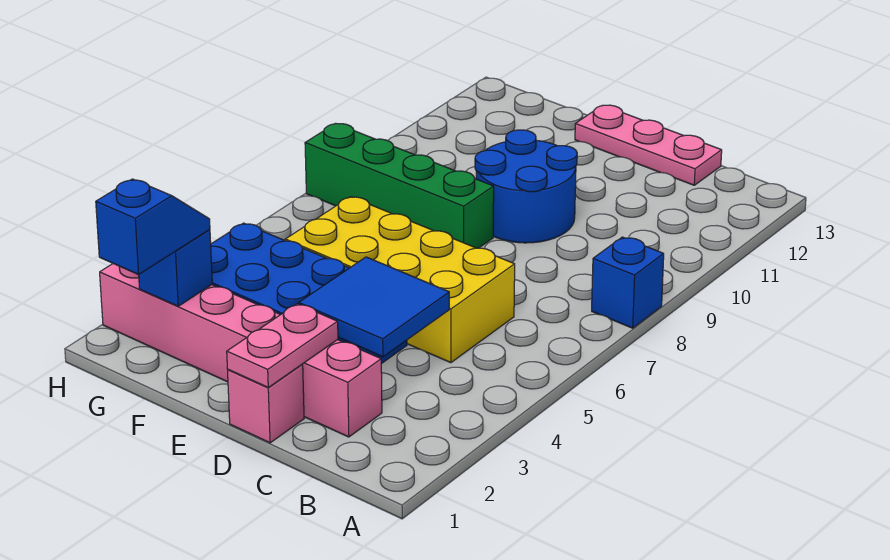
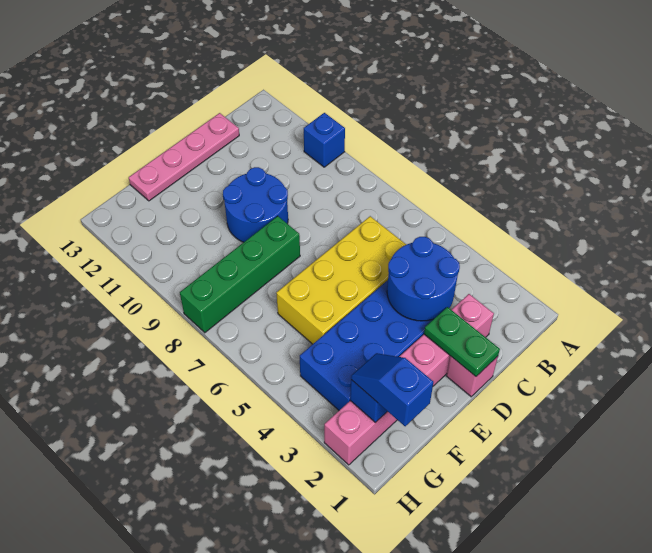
blue 1x1 brick [592,237,664,328] -> blue 1x1 brick moved to [304,113,345,167]
blue 2x2 tile [299,257,449,357] -> blue 2x2 round brick [387,237,460,321]
pink 1x3 plate [575,105,722,185] -> pink 1x4 plate [129,113,239,201]
pink 1x2 plate [227,304,338,387] -> green 1x2 plate [424,307,500,376]

